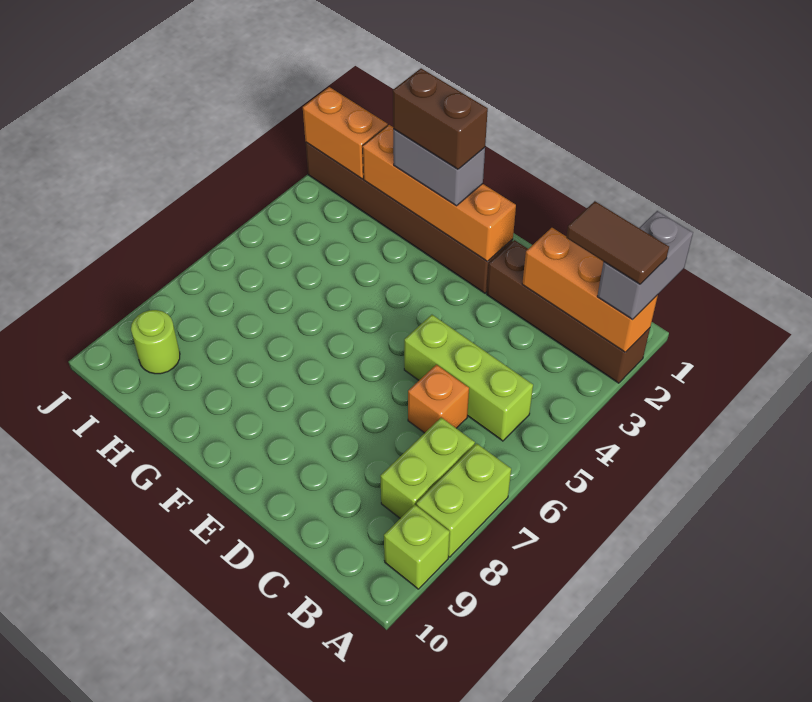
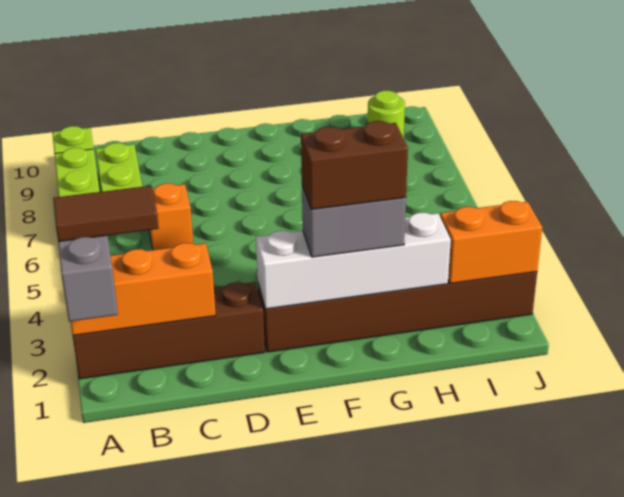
lime 1x3 brick [404,315,533,441] -> none
orange 1x4 brick [363,125,516,262] -> white 1x4 brick [256,213,451,309]

